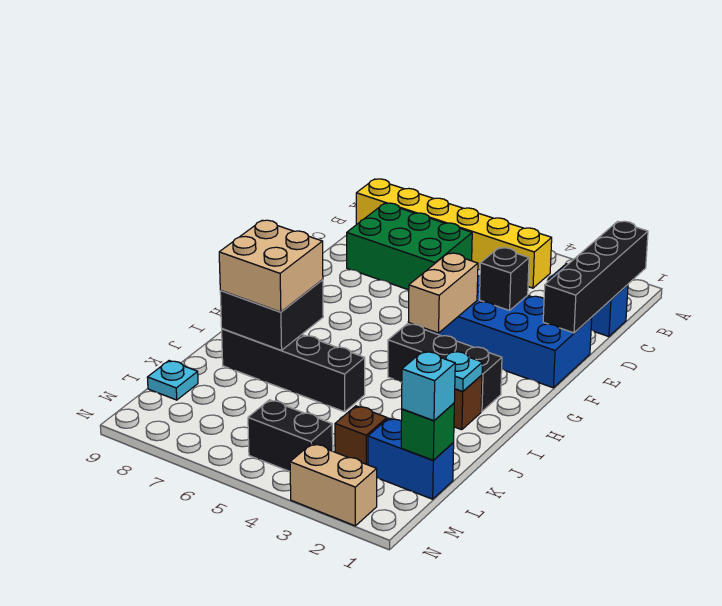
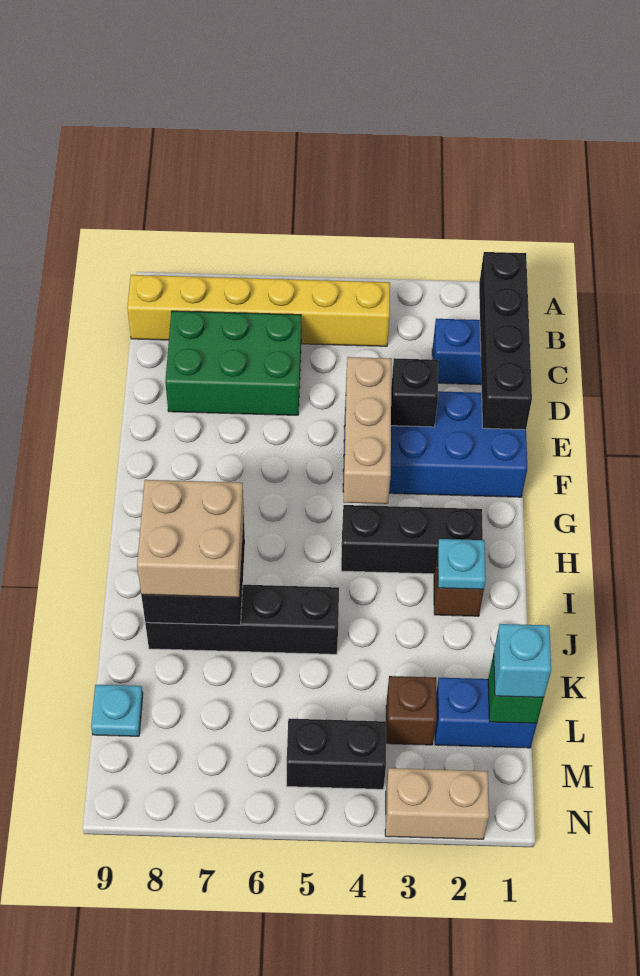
tan 1x2 brick [408,253,478,333] -> tan 1x3 brick [343,357,392,504]

